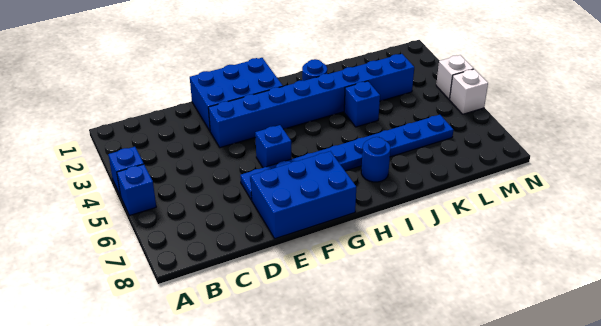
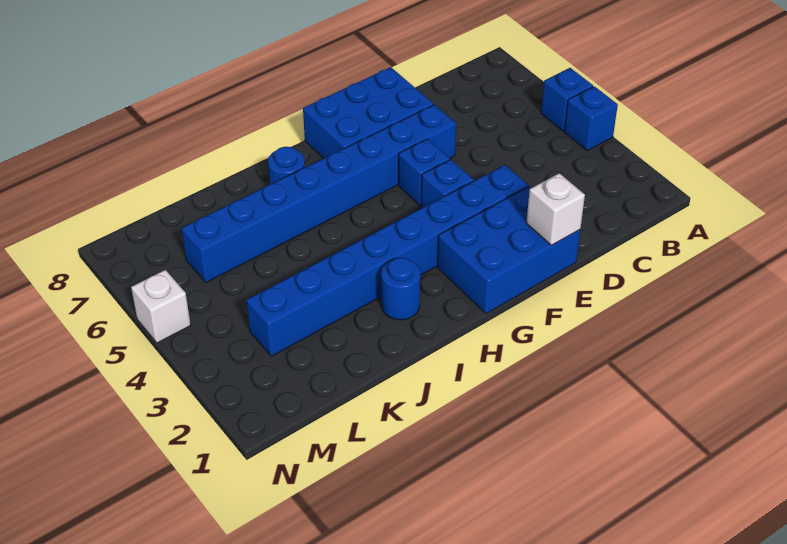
blue 1x8 plate [240,115,453,200] -> blue 1x8 brick [182,105,456,283]
blue 1x1 brick [344,81,380,127] -> blue 1x1 brick moved to [421,160,474,208]
white 1x1 brick [436,55,474,99] -> white 1x1 brick moved to [526,173,585,245]

